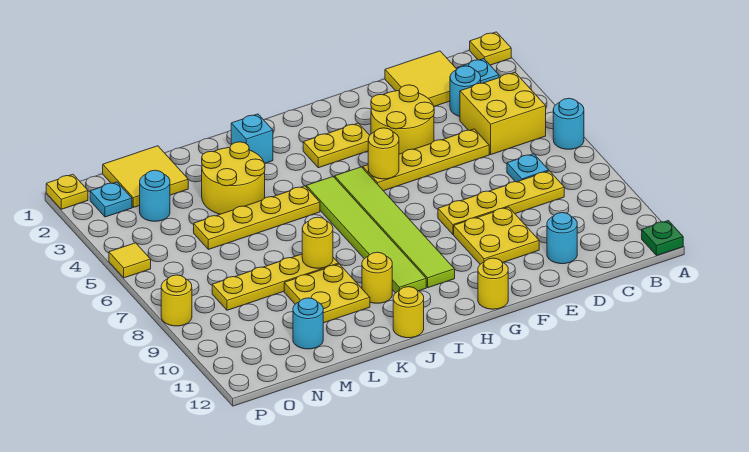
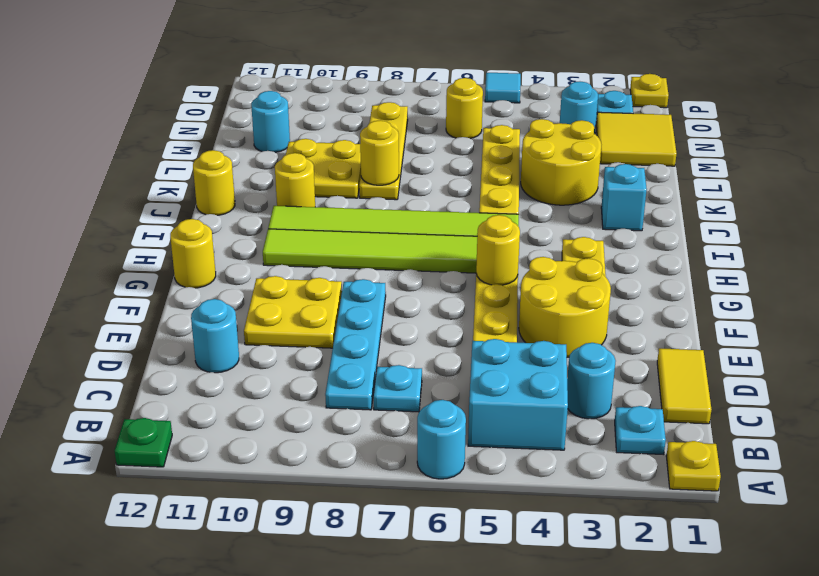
yellow 2x2 brick [460,73,546,154] -> cyan 2x2 brick [468,339,568,450]
yellow 2x2 tile [385,51,457,107] -> yellow 1x2 tile [657,348,712,424]
yellow 1x4 plate [438,171,564,234] -> cyan 1x4 plate [325,279,386,410]
yellow 1x1 tile [109,243,151,278] -> cyan 1x1 tile [485,73,521,103]
yellow 1x1 round brick [161,275,192,326] -> yellow 1x1 round brick moved to [446,78,483,139]

